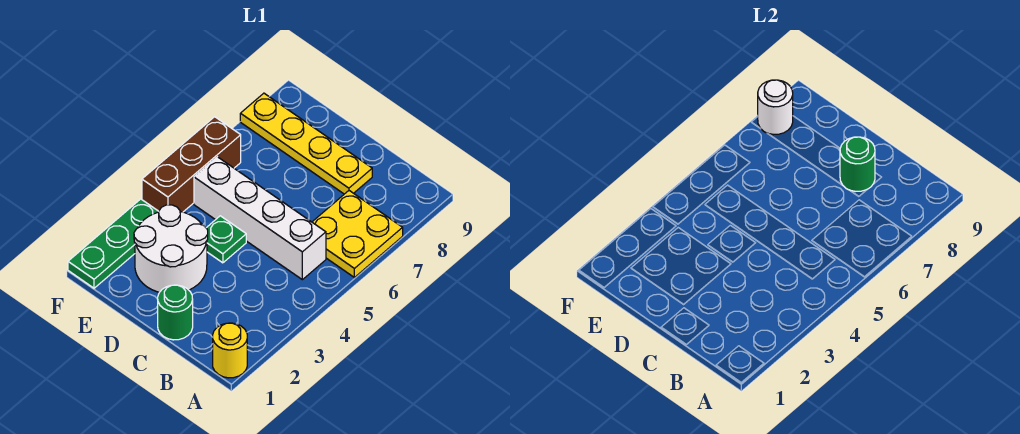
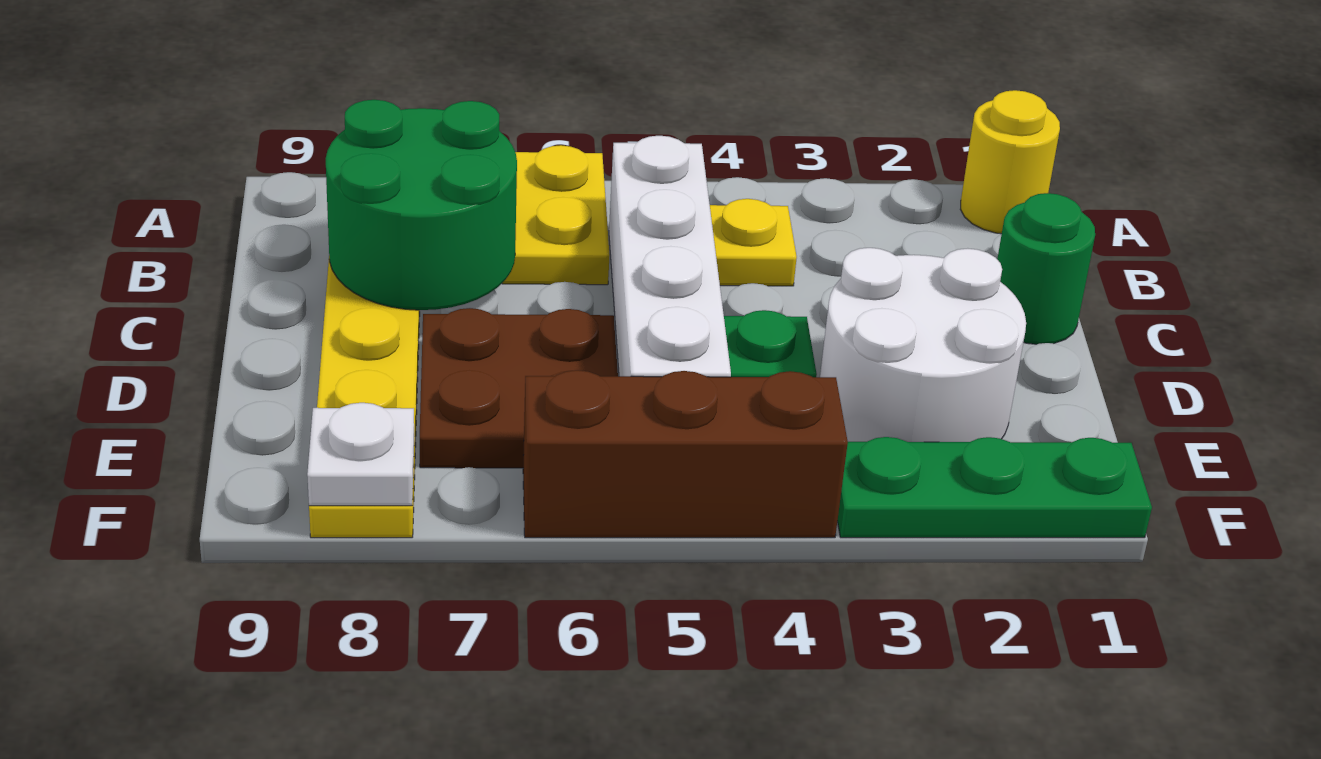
none -> yellow 1x1 plate [710,199,797,286]
green 1x1 round brick [840,137,875,191] -> green 2x2 round brick [326,100,517,310]
none -> brown 2x2 plate [420,308,618,468]
white 1x1 round brick [758,80,793,135] -> white 1x1 plate [307,403,414,506]

